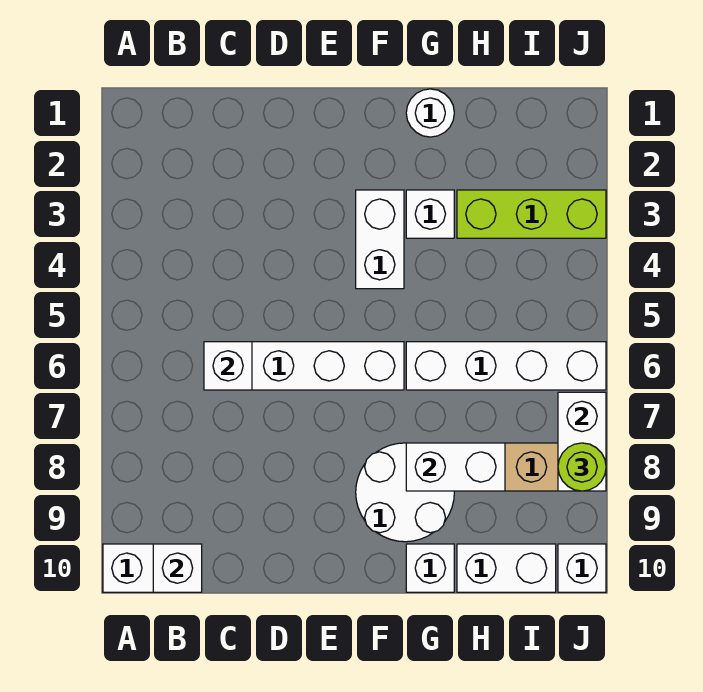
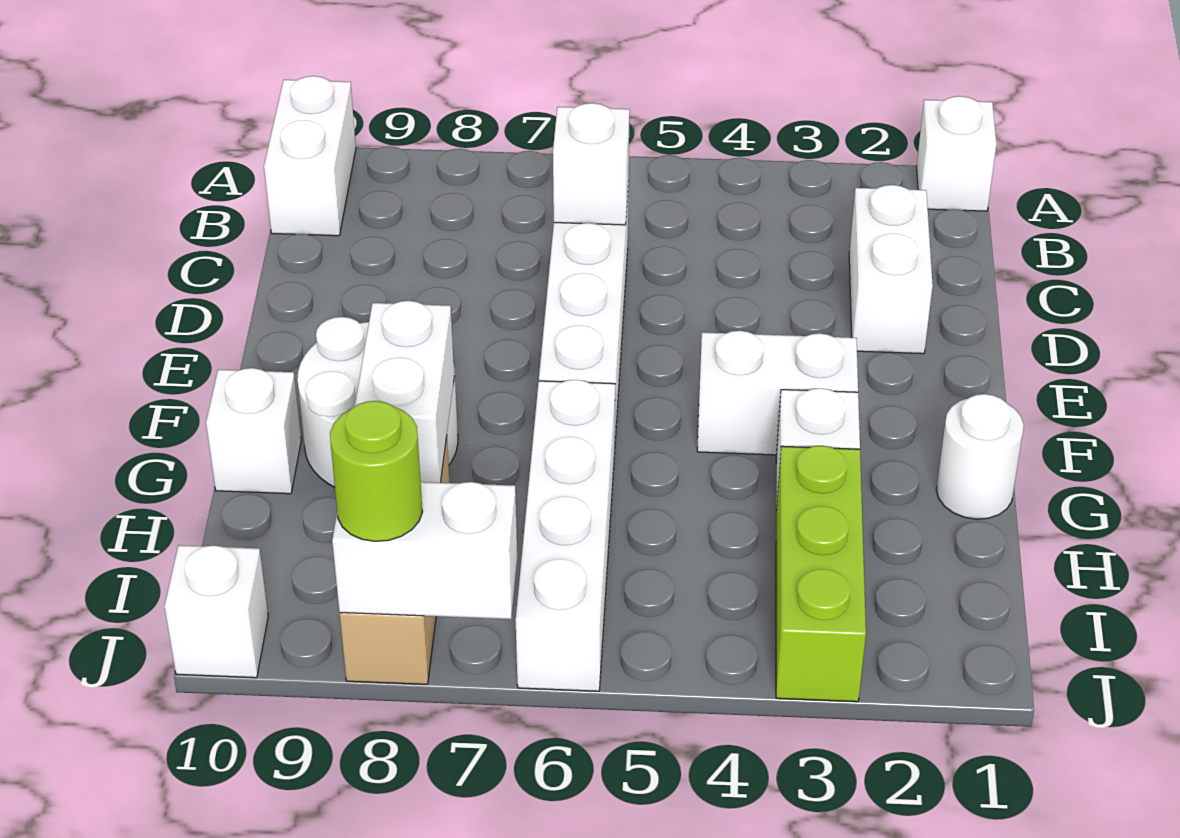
white 1x1 brick [153,544,202,592] -> white 1x1 brick moved to [917,96,997,211]
white 1x2 brick [457,544,556,592] -> white 1x2 brick moved to [849,185,933,354]

